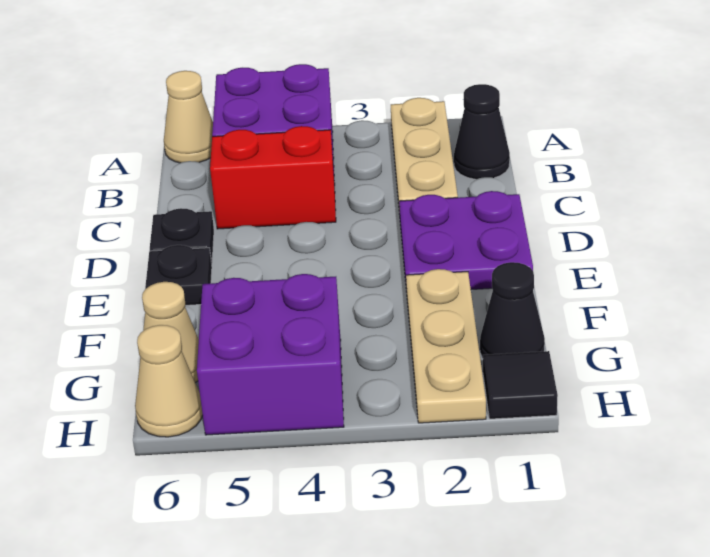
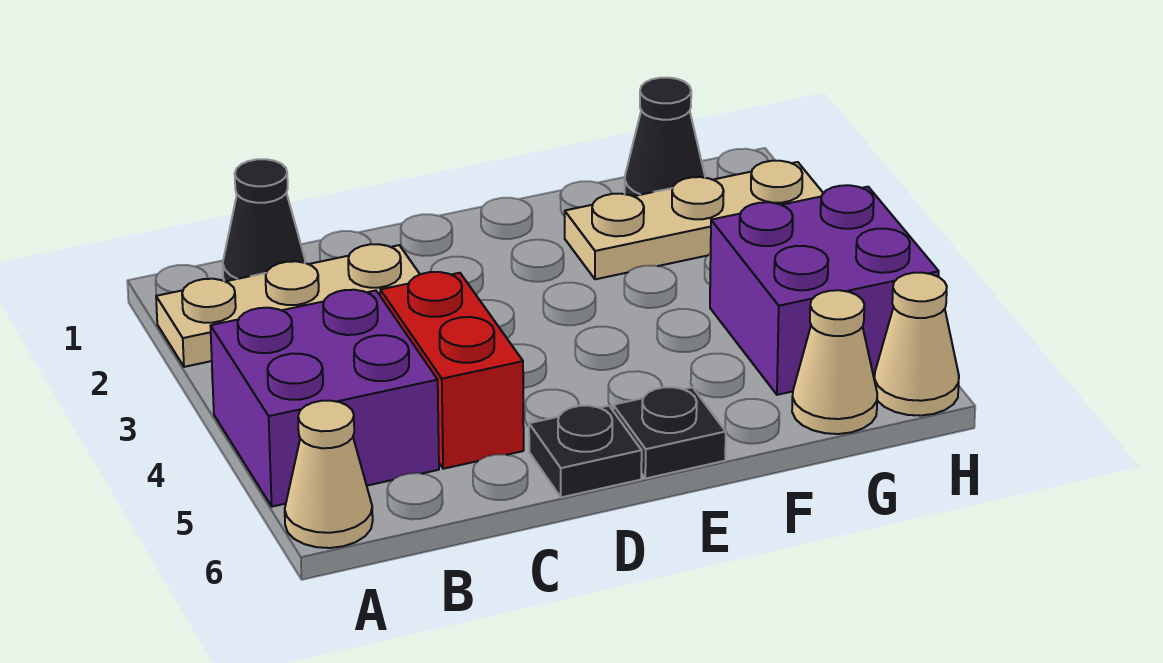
purple 2x2 plate [399,191,533,291] -> none
black 1x1 tile [483,351,558,419] -> none

